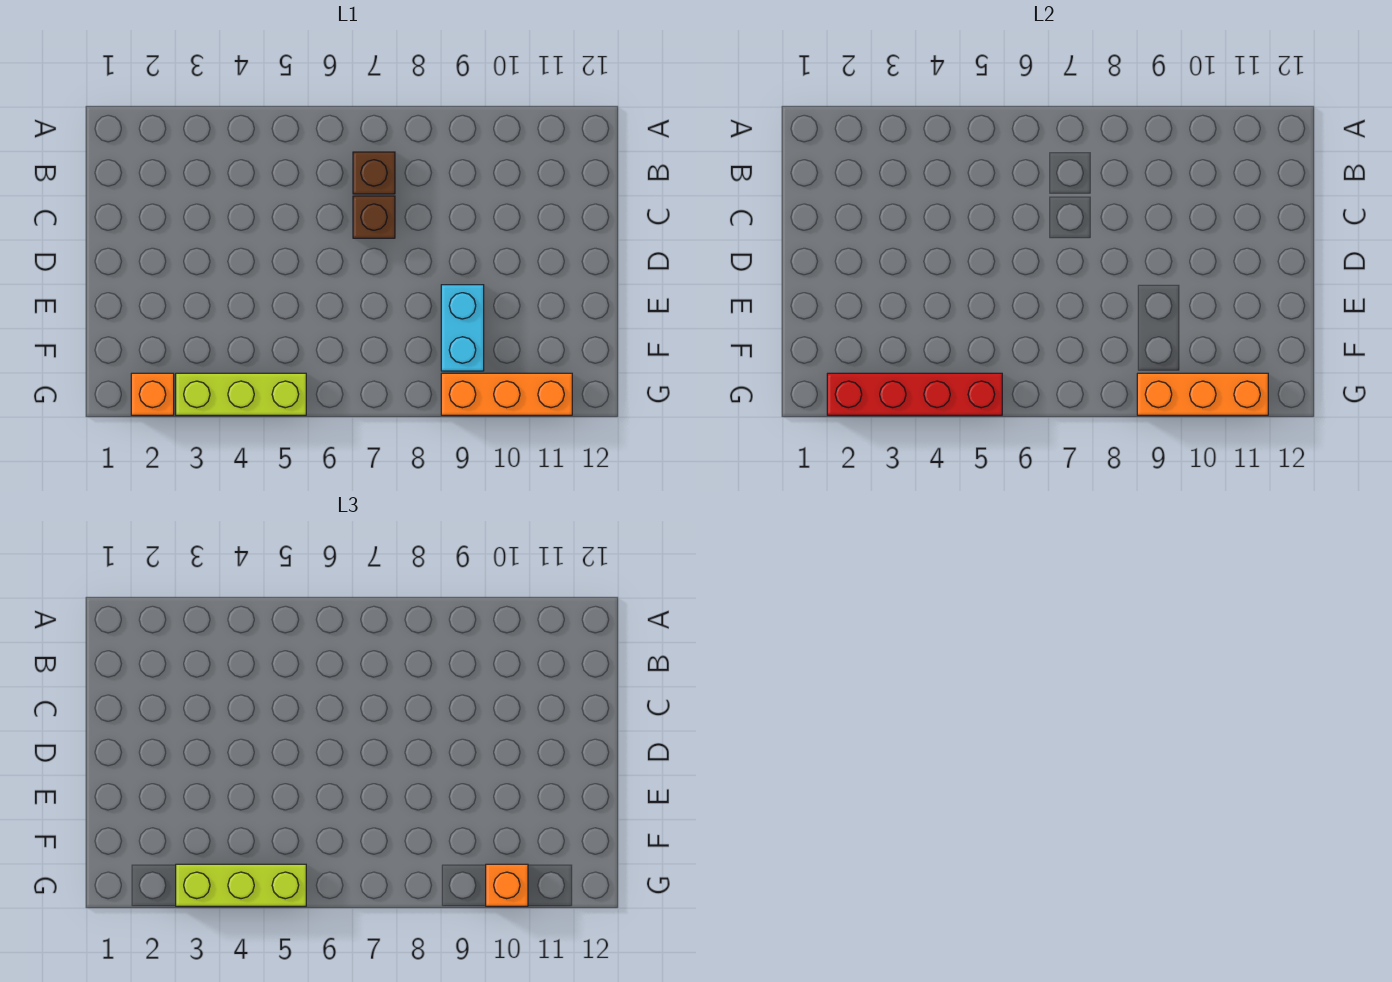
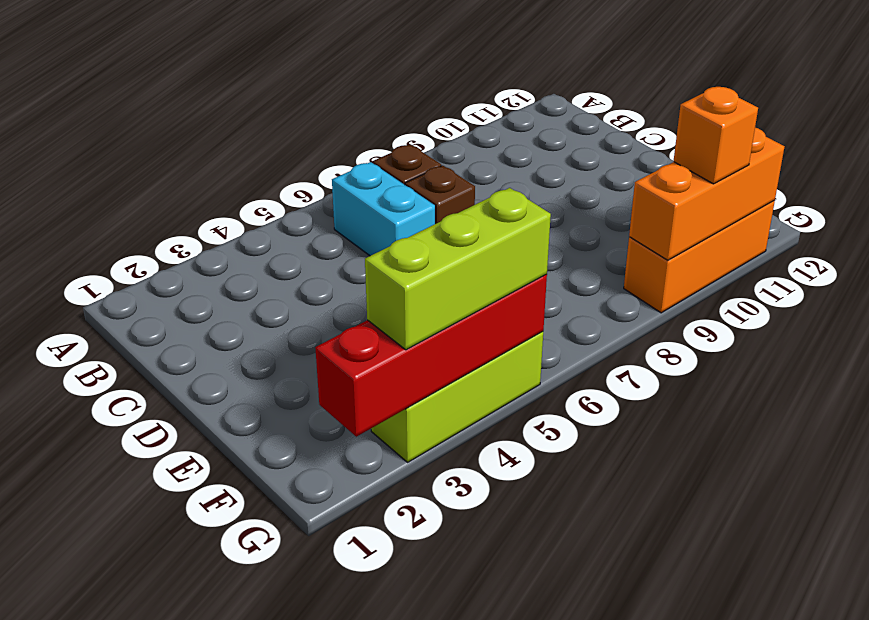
cyan 1x2 brick [441,285,484,371] -> cyan 1x2 brick moved to [332,162,435,256]
orange 1x1 brick [131,373,174,415] -> none

